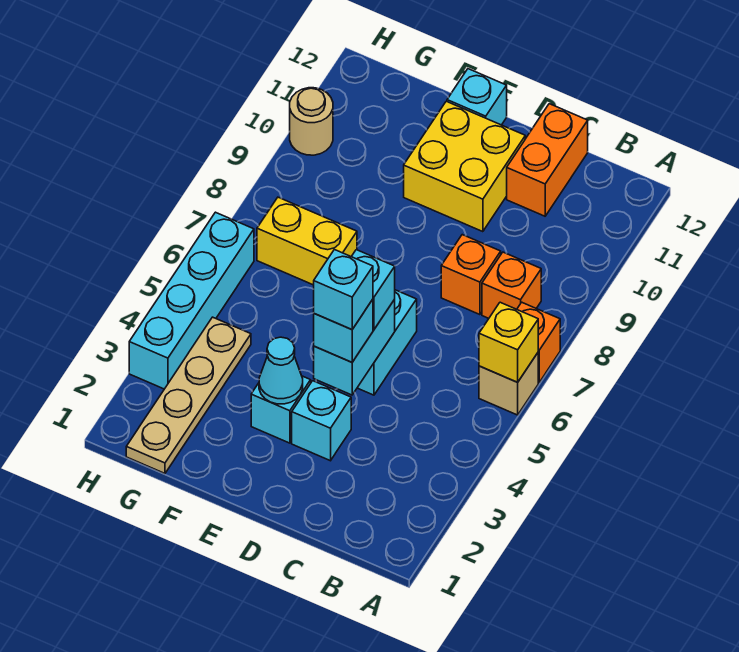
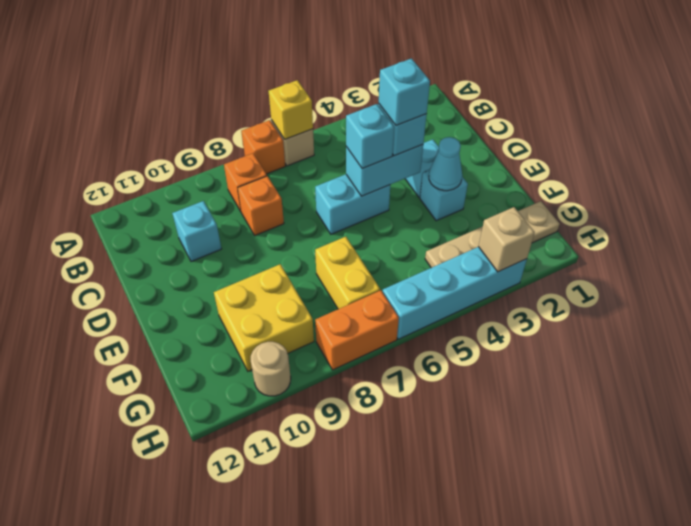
orange 1x2 brick [507,104,588,216] -> orange 1x2 brick moved to [315,290,399,370]
yellow 2x2 brick [404,101,525,232] -> yellow 2x2 brick moved to [214,264,314,371]
cyan 1x1 brick [447,69,507,125] -> cyan 1x1 brick moved to [172,201,221,262]
none -> tan 1x1 brick [478,207,535,272]

